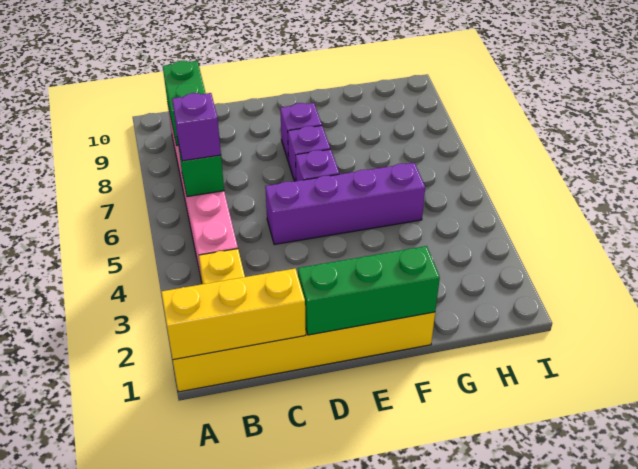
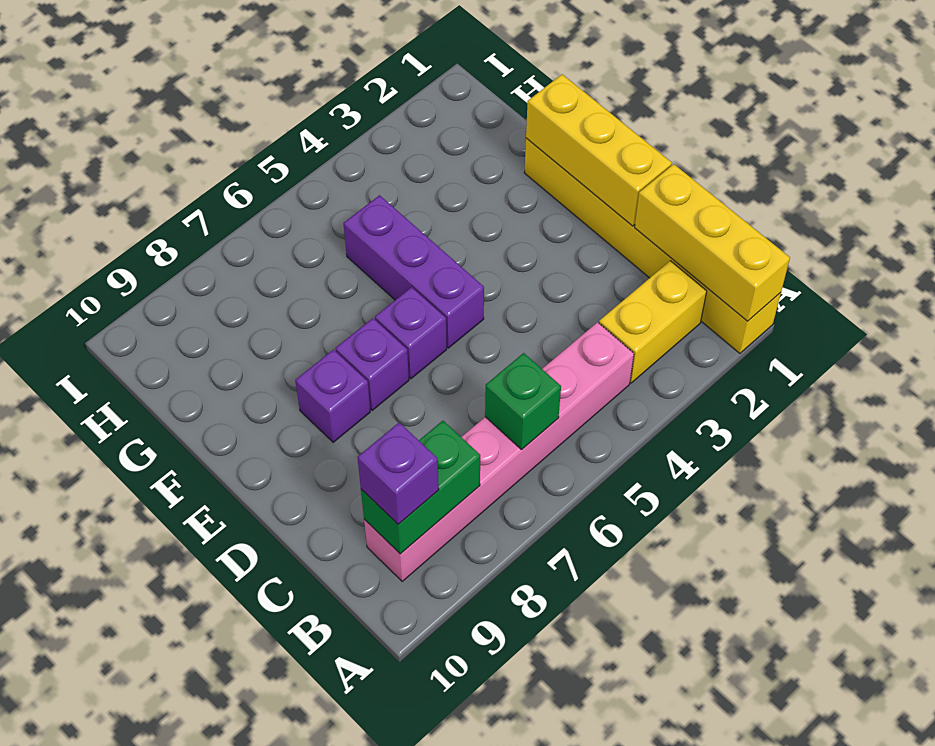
purple 1x1 brick [172,93,221,161] -> purple 1x1 brick moved to [358,423,439,524]
green 1x3 brick [298,246,440,335] -> yellow 1x3 brick [526,74,672,226]
purple 1x4 brick [265,163,425,245] -> purple 1x3 brick [343,195,484,348]

